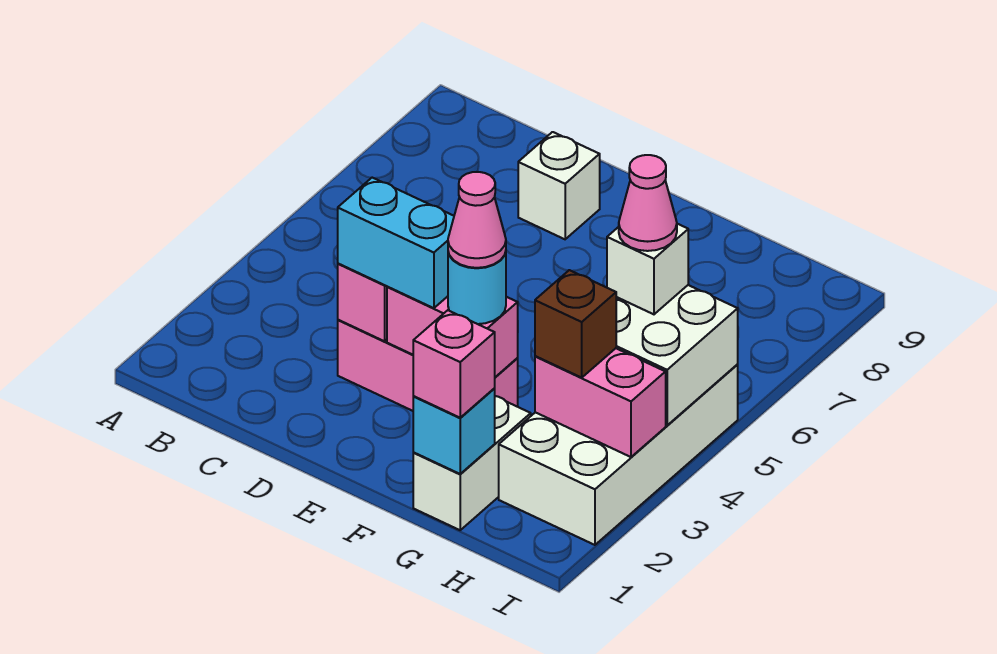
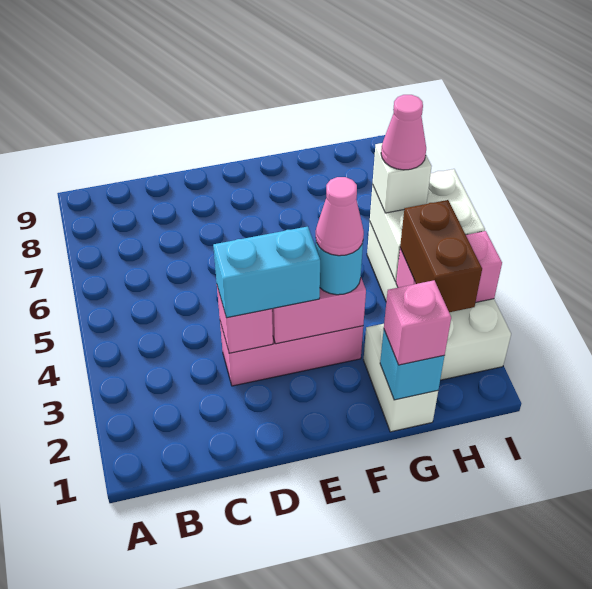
white 1x1 brick [518,132,600,239] -> none
brown 1x1 brick [535,270,616,378] -> brown 1x2 brick [400,200,482,312]

